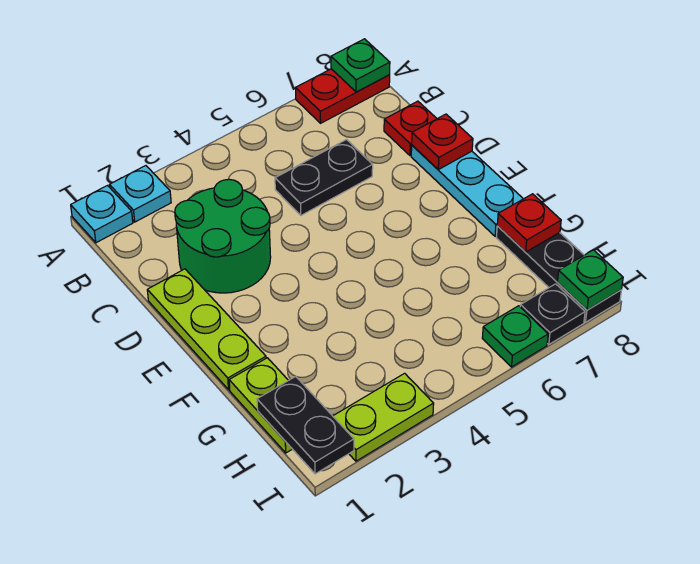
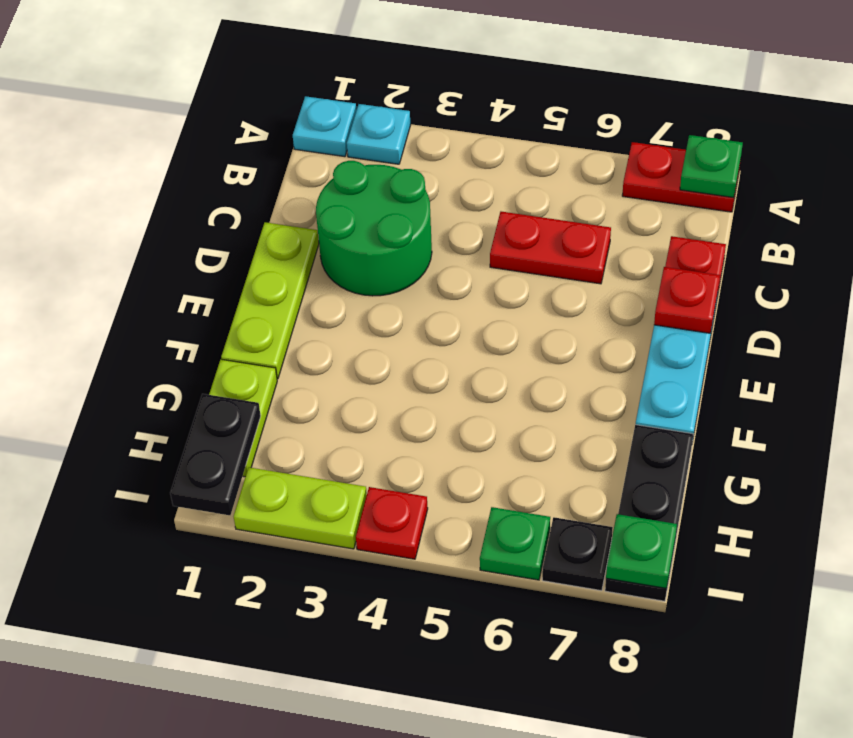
black 1x2 plate [275,140,373,215] -> red 1x2 plate [490,212,611,284]
red 1x1 plate [497,194,561,252] -> red 1x1 plate moved to [356,487,428,559]

